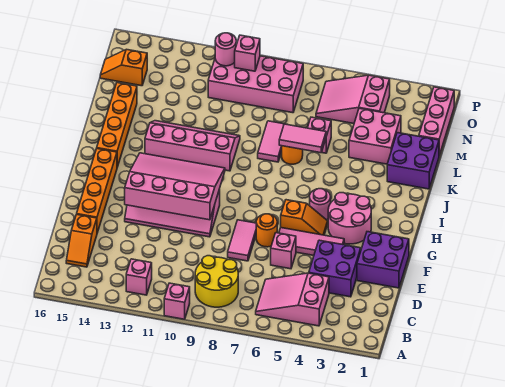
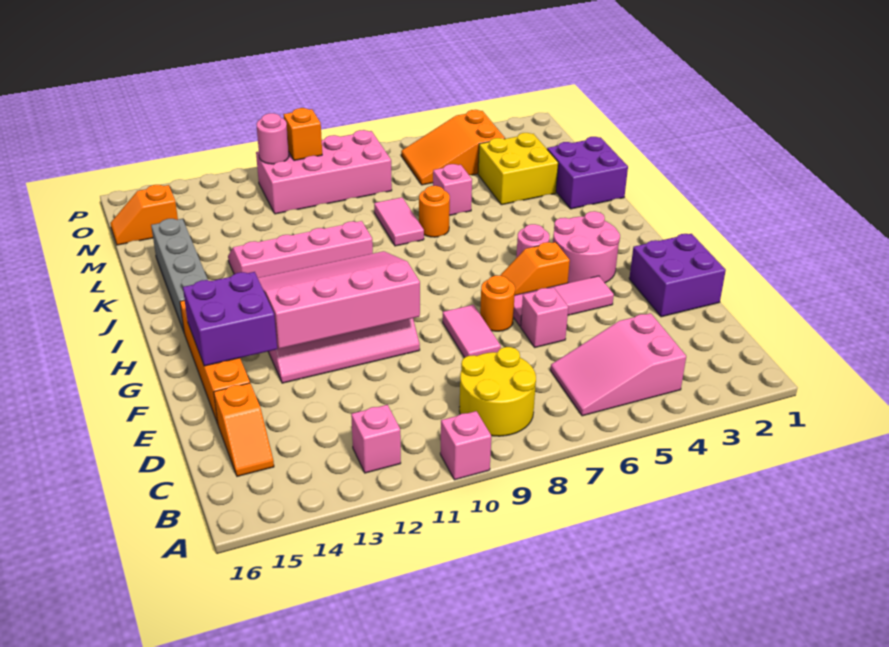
purple 2x2 brick [309,240,361,297] -> purple 2x2 brick moved to [183,272,277,366]
orange 1x2 slope [281,200,328,235] -> orange 1x2 slope turned to [500,242,570,295]
orange 1x4 brick [97,83,137,167] -> grey 1x4 brick [151,219,208,332]
pink 1x2 tile [279,124,326,153] -> none
pink 2x2 brick [349,108,401,164] -> yellow 2x2 brick [478,133,558,205]
pink 1x3 brick [419,87,454,156] -> none
pink 2x3 slope [316,75,390,123] -> orange 2x3 slope [401,110,505,185]
pink 1x1 brick [235,35,260,71] -> orange 1x1 brick [284,108,322,160]

